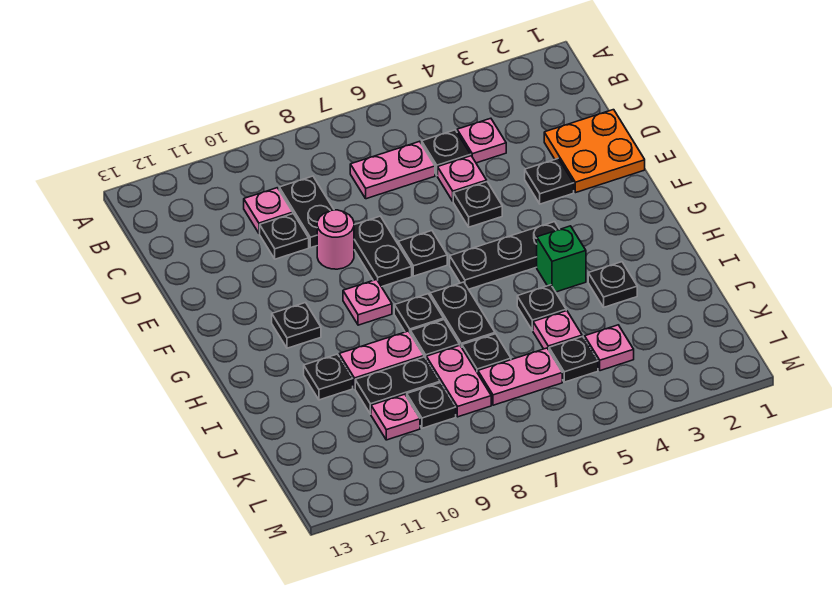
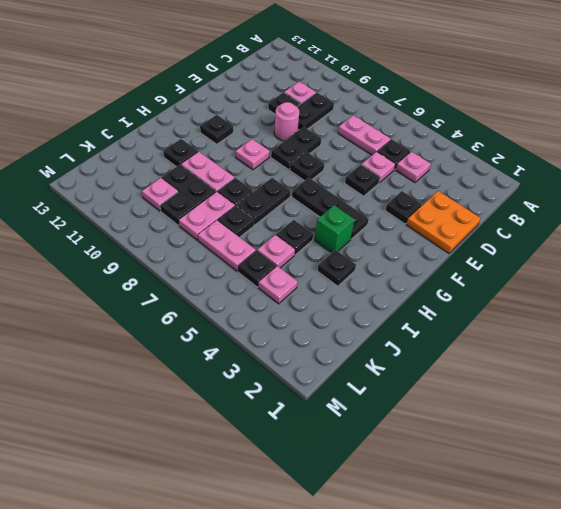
black 1x1 plate [394,294,444,332] -> none

